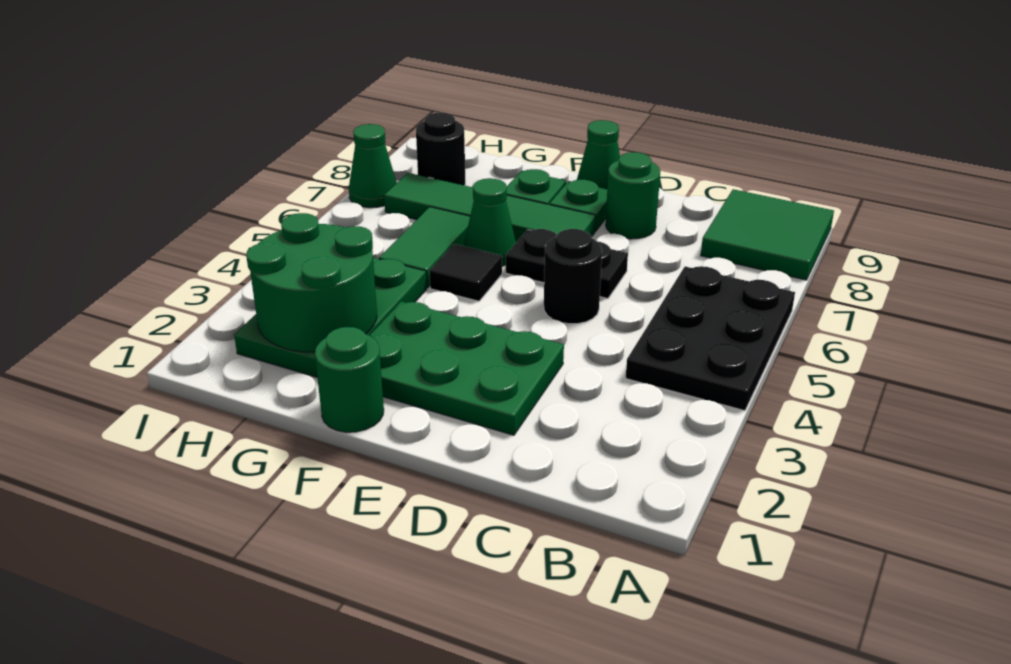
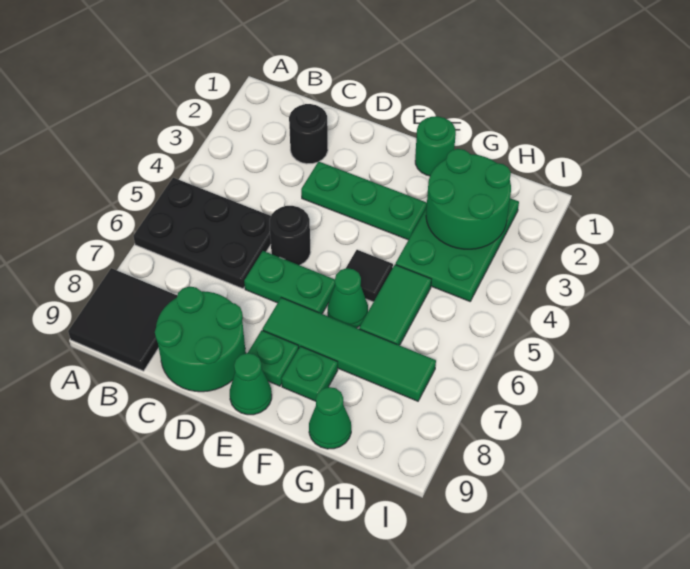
black 2x3 plate [626,266,795,411] -> black 2x3 plate turned to [133,178,271,289]
green 2x2 tile [701,189,834,280] -> black 2x2 tile [68,268,177,371]
green 2x3 plate [369,301,564,435] -> green 1x3 plate [301,162,427,240]
black 1x2 plate [506,229,628,299] -> green 1x2 plate [244,251,335,314]
green 1x1 round brick [606,152,660,239] -> green 2x2 round brick [155,286,246,392]
black 1x1 round brick [416,113,465,186] -> black 1x1 round brick moved to [289,104,328,164]
green 1x1 cone [349,124,397,208] -> green 1x1 cone moved to [309,387,351,449]

